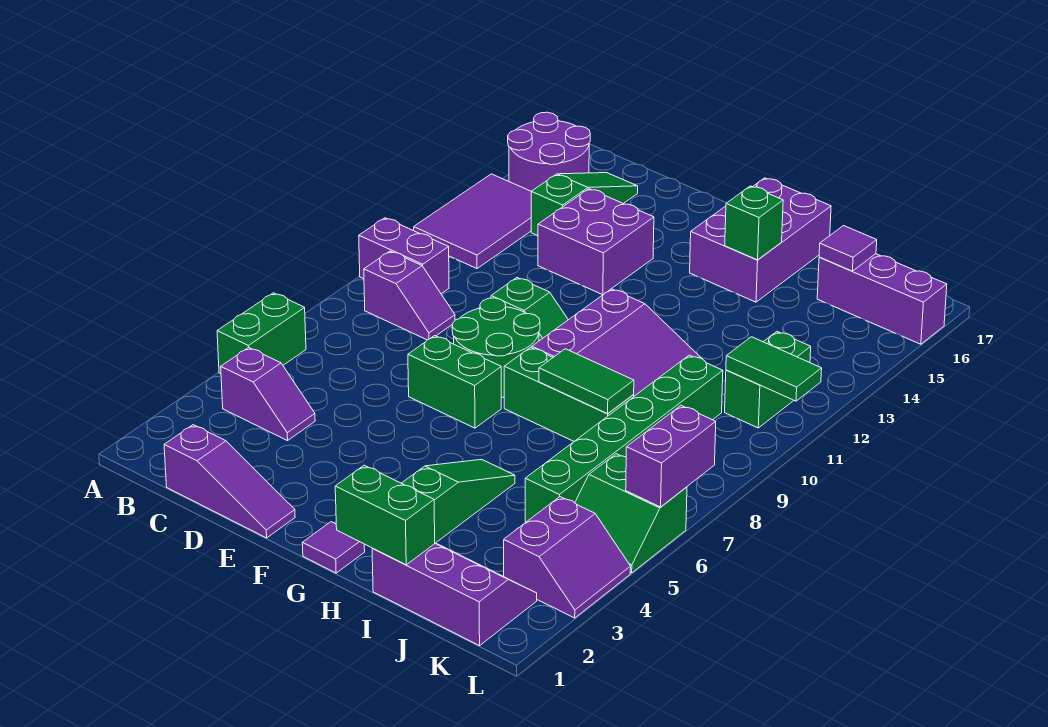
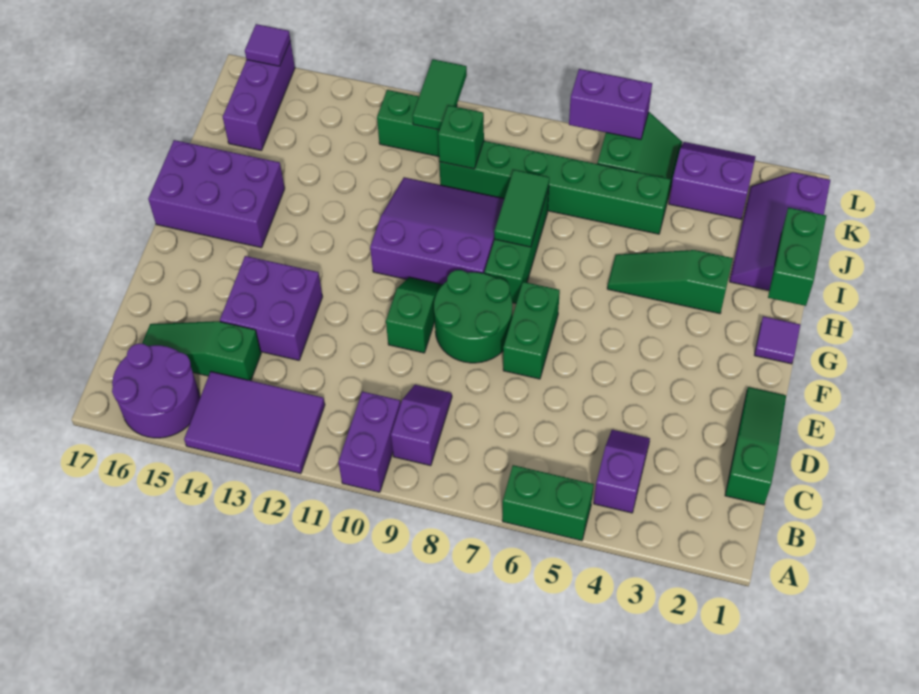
purple 1x3 slope [164,425,295,538] -> green 1x3 slope [725,387,786,505]
green 1x1 brick [725,186,783,260] -> green 1x1 brick moved to [438,105,484,169]
purple 1x1 tile [819,226,877,271] -> purple 1x1 tile moved to [245,24,290,66]

